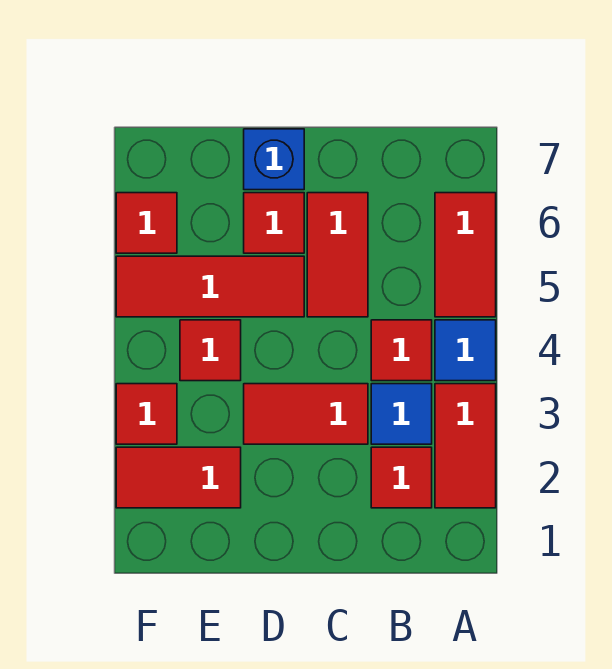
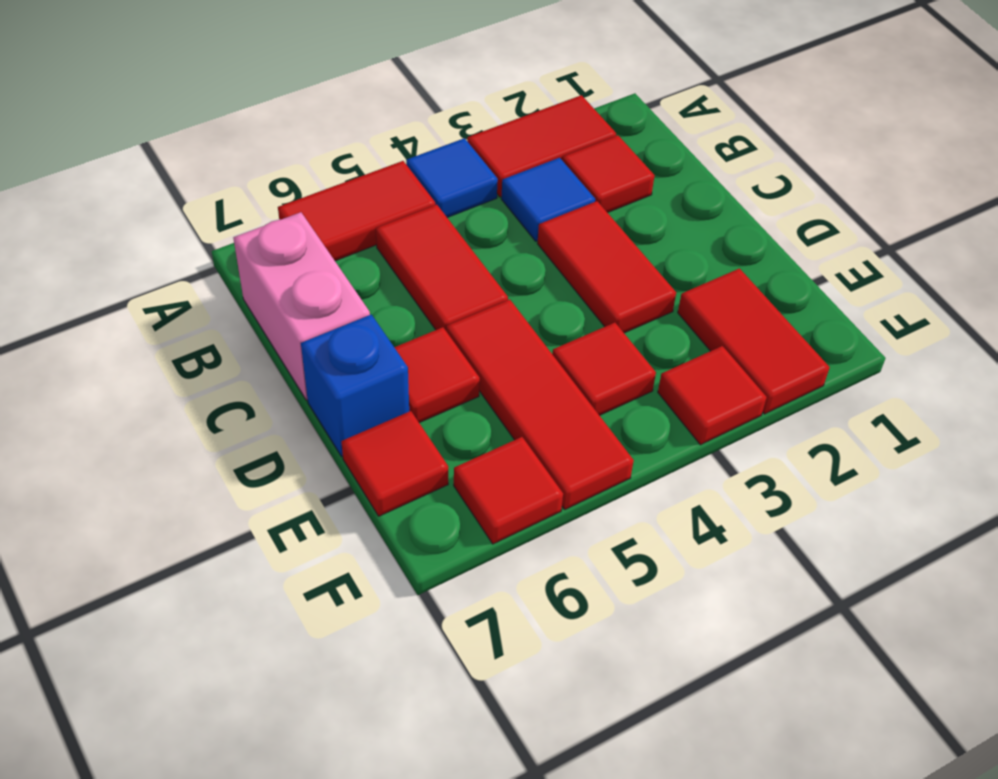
red 1x1 tile [371,320,432,381] -> red 1x1 tile moved to [342,411,448,516]
none -> pink 1x2 brick [233,212,370,400]
red 1x2 tile [307,193,368,317] -> red 1x2 tile turned to [376,205,508,330]

